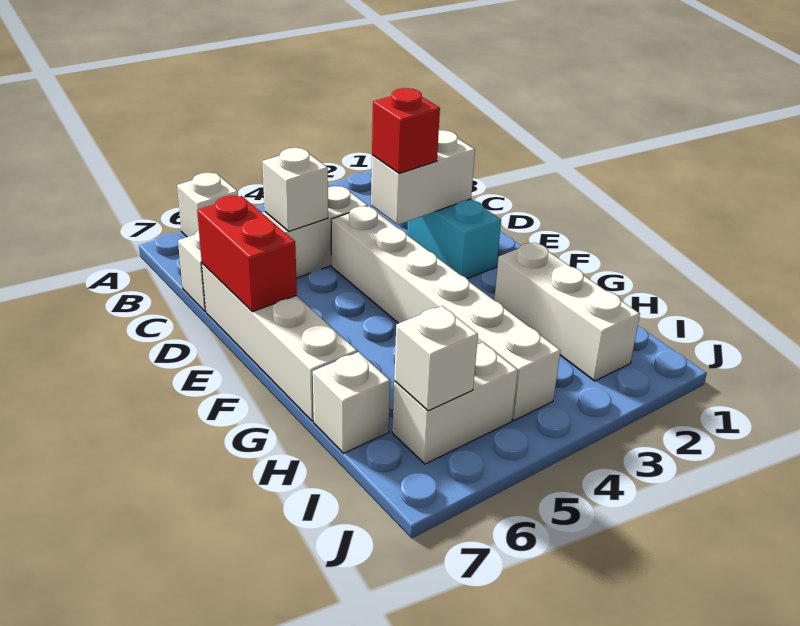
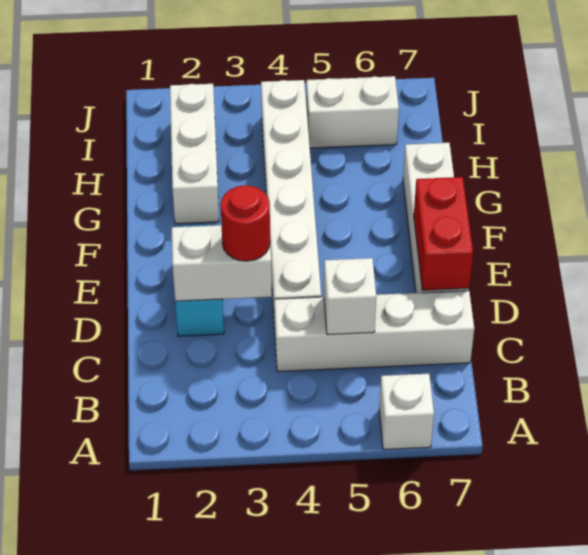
red 1x1 brick [372,88,440,173] -> red 1x1 round brick [221,185,270,261]
white 1x1 brick [313,352,390,453] -> none
white 1x1 brick [394,306,478,411] -> none

